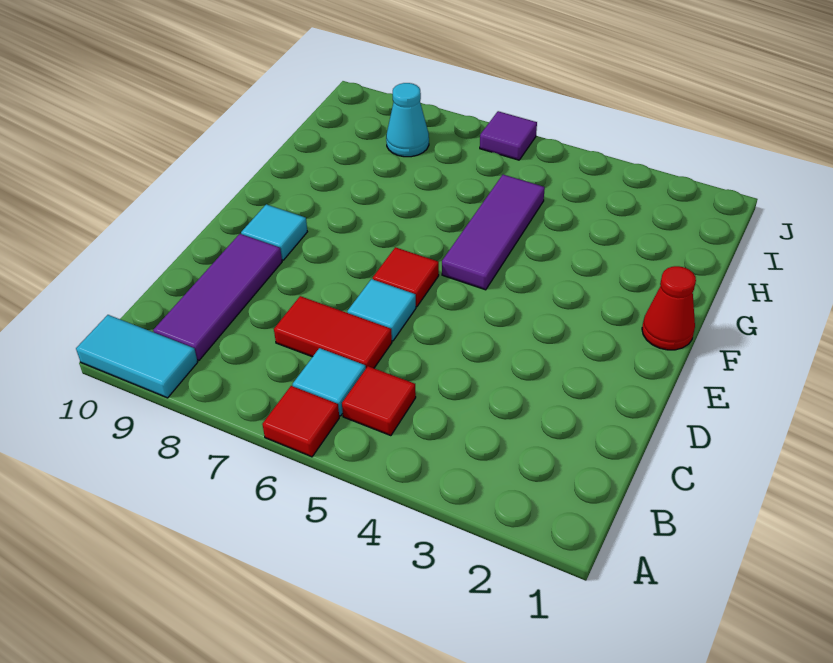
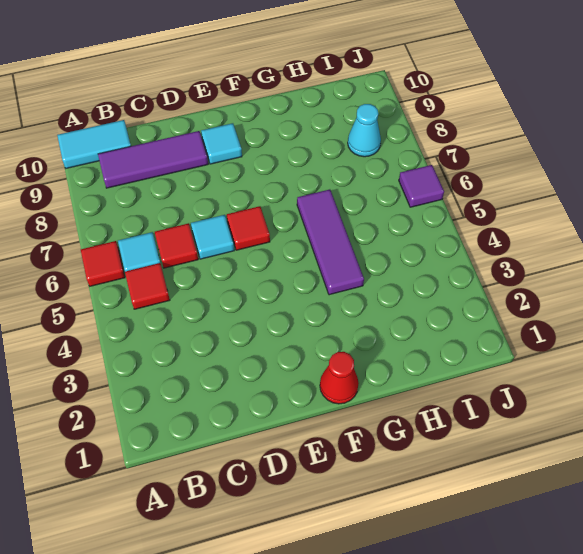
cyan 1x2 tile [76,315,198,398] -> cyan 1x2 tile turned to [57,120,131,168]
red 1x2 tile [274,296,392,368] -> red 1x1 tile [155,223,198,268]
purple 1x3 tile [442,175,545,290] -> purple 1x3 tile turned to [297,189,364,295]

